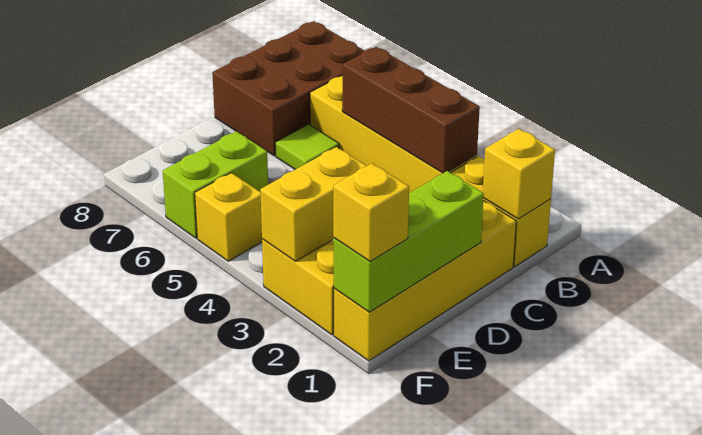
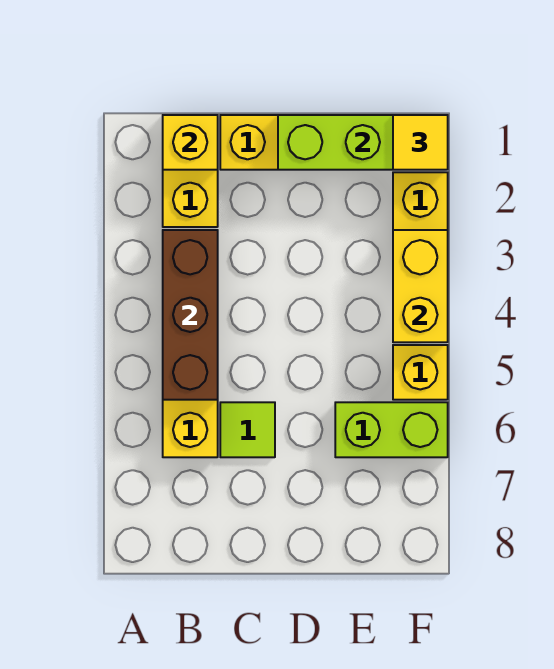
brown 2x3 brick [212,21,364,156] -> none
yellow 1x2 brick [260,147,366,261] -> yellow 1x2 brick turned to [393,230,448,342]
yellow 1x1 brick [333,163,409,261] -> yellow 1x1 tile [393,115,448,170]

